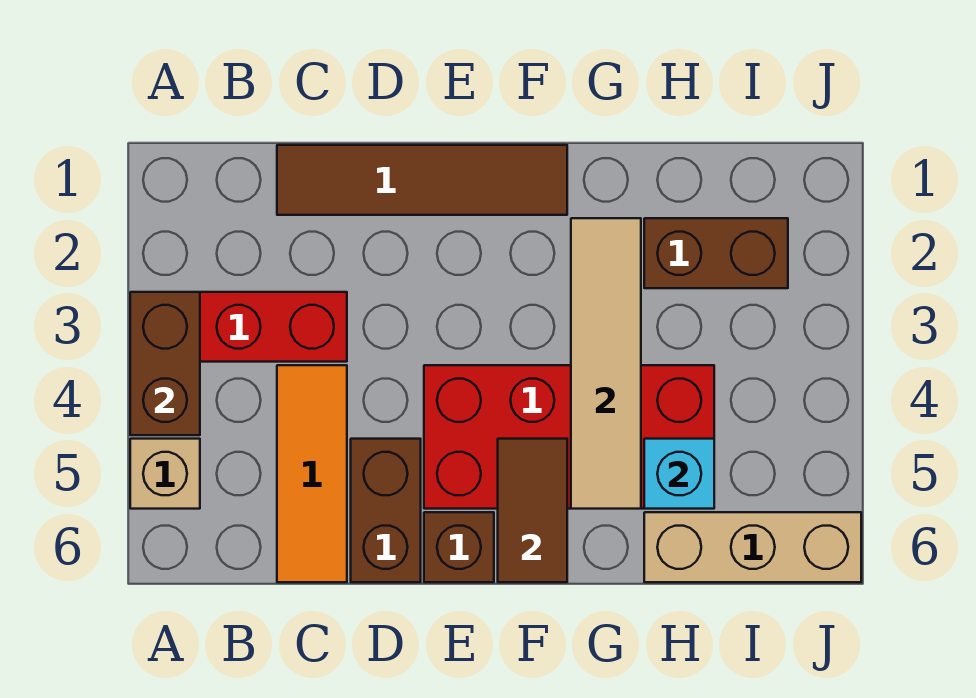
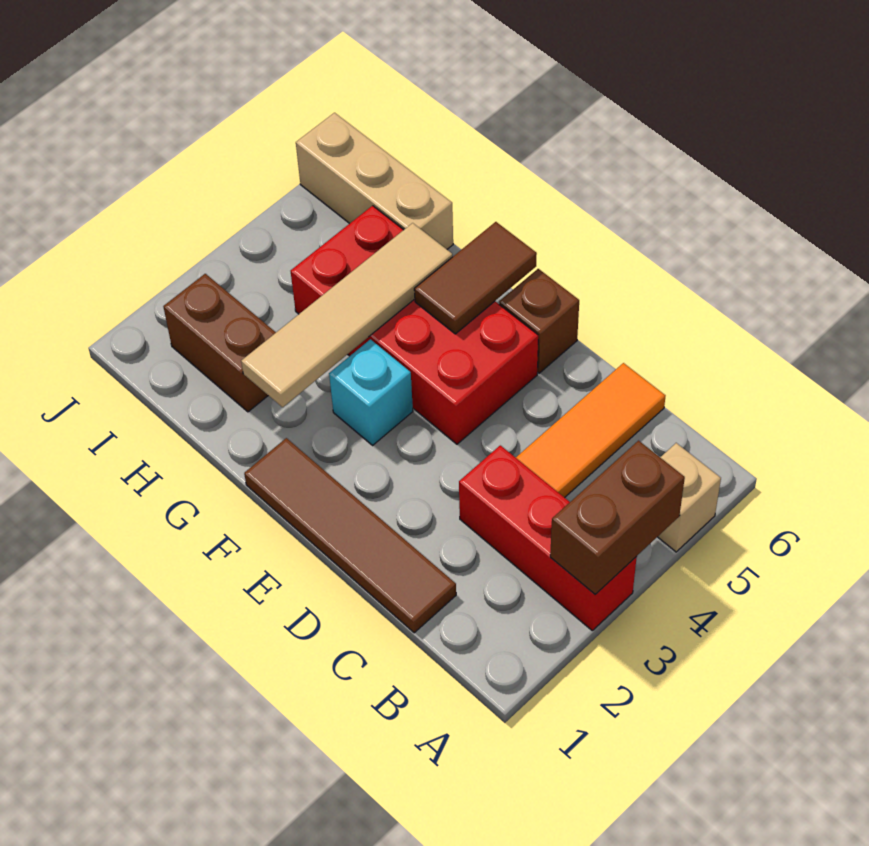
brown 1x2 brick [351,439,421,582] -> none
cyan 1x1 brick [644,439,714,509] -> cyan 1x1 brick moved to [329,339,413,445]

